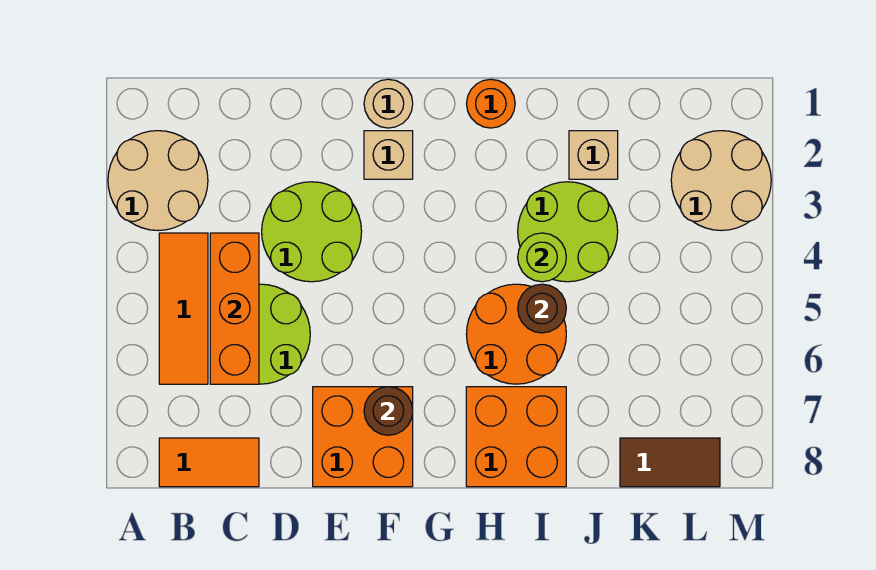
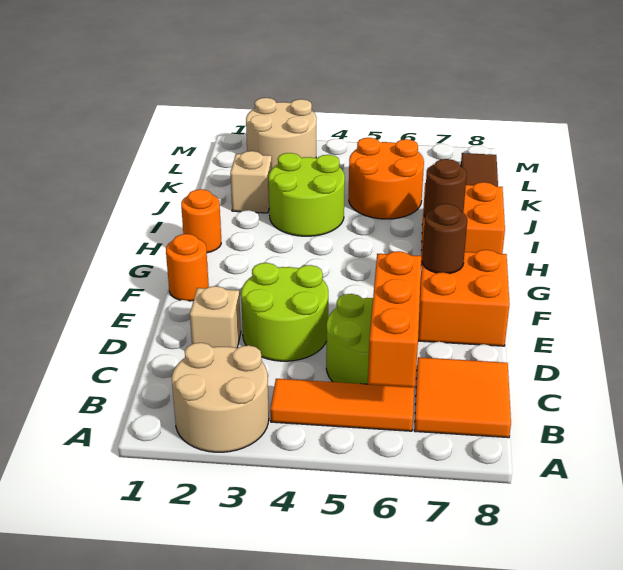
orange 1x2 tile [159,438,259,487] -> orange 2x2 tile [414,357,511,438]
orange 1x3 brick [210,233,259,384] -> orange 1x3 brick turned to [368,251,421,388]
tan 1x1 round brick [364,79,413,128] -> orange 1x1 round brick [166,234,209,301]
tan 1x1 brick [364,131,413,179] -> tan 1x1 brick moved to [190,286,241,348]
orange 2x2 round brick [466,284,566,384] -> orange 2x2 round brick moved to [349,138,424,219]
lime 1x1 round brick [518,233,566,282] -> none
brown 1x1 round brick [518,284,566,333] -> brown 1x1 round brick moved to [424,159,467,216]

